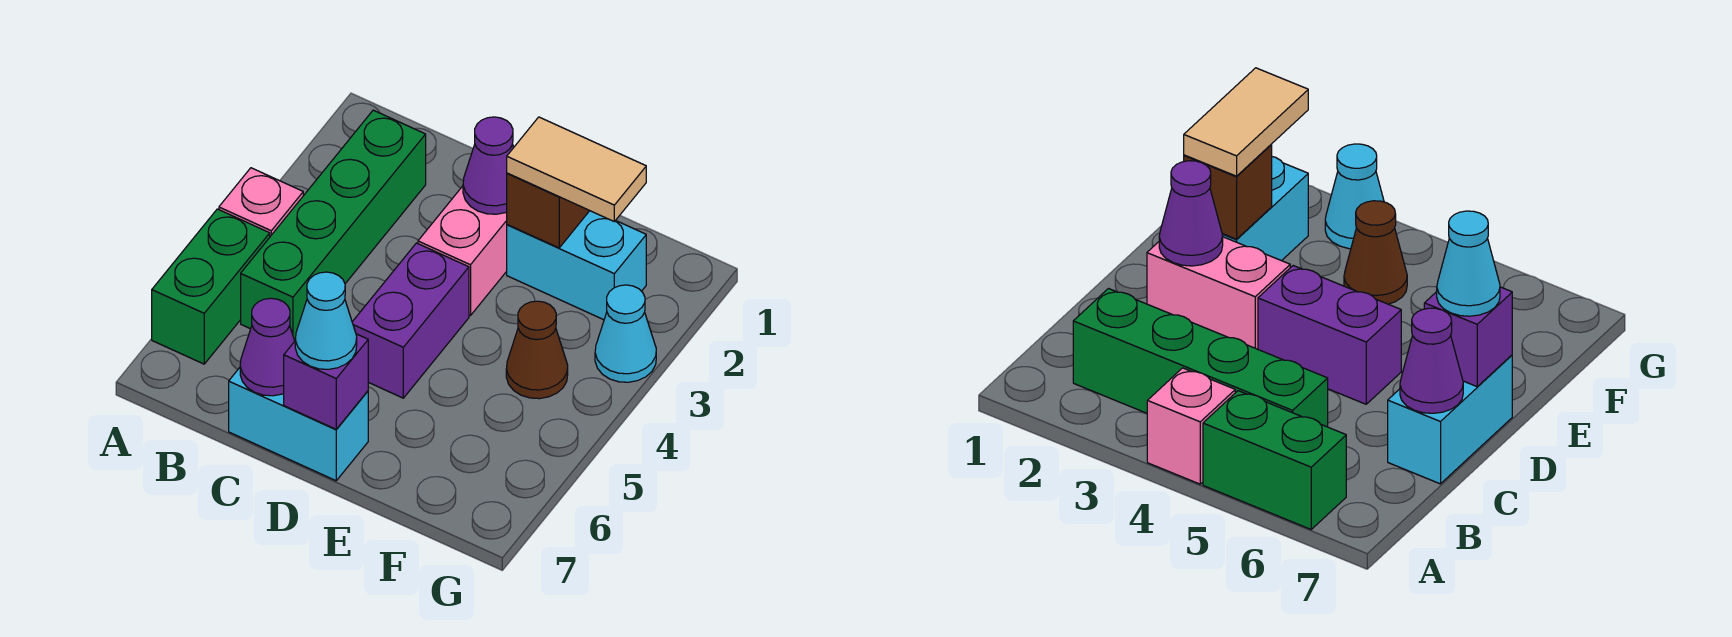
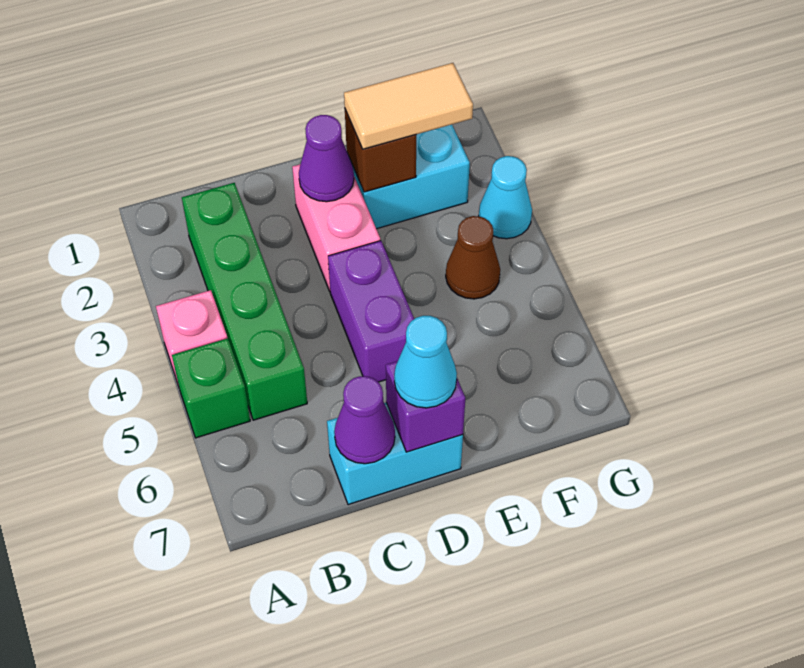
green 1x2 brick [152,209,270,364] -> green 1x1 brick [172,338,250,438]

